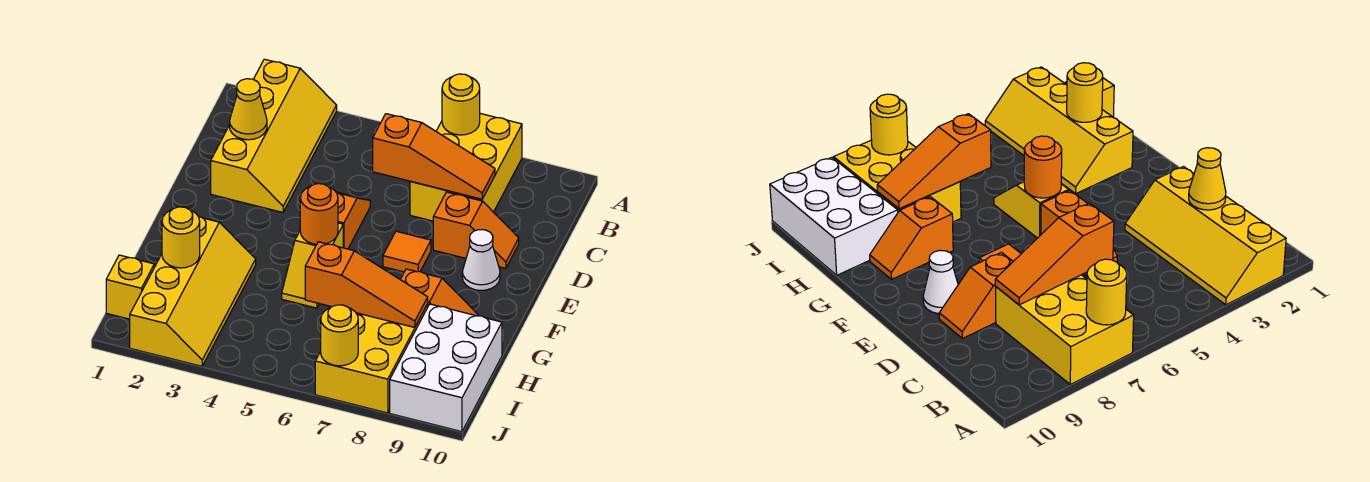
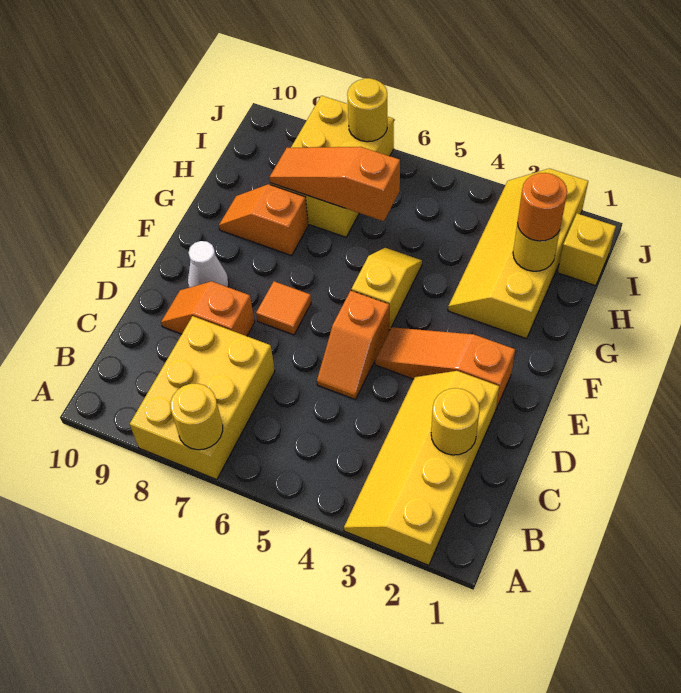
yellow 1x1 cone [230,79,267,140] -> yellow 1x1 round brick [431,388,480,455]
orange 1x3 slope [373,114,495,199] -> orange 1x3 slope moved to [375,327,515,409]
orange 1x1 round brick [300,184,338,244] -> orange 1x1 round brick moved to [517,173,567,241]
white 2x3 brick [390,304,502,432] -> none

